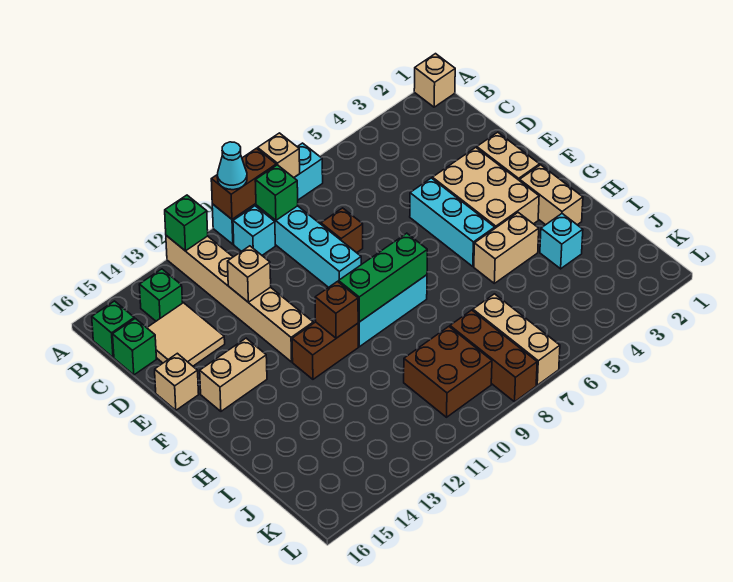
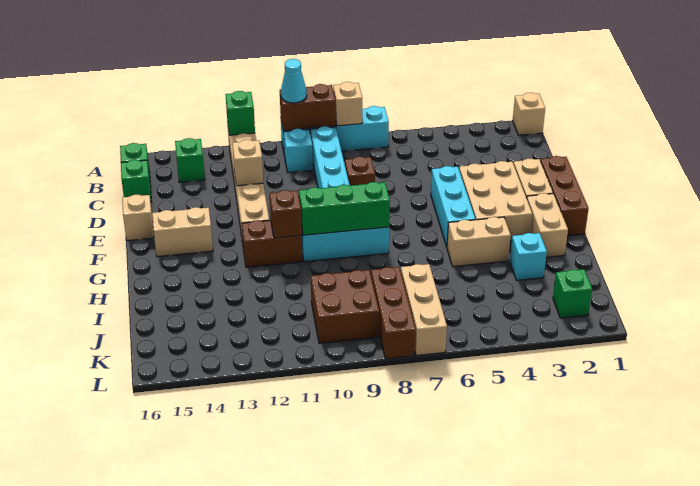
green 1x1 brick [255,165,298,220] -> green 1x1 brick moved to [553,269,592,318]
tan 2x2 tile [147,303,225,366] -> none
none -> brown 1x3 brick [541,156,589,236]

